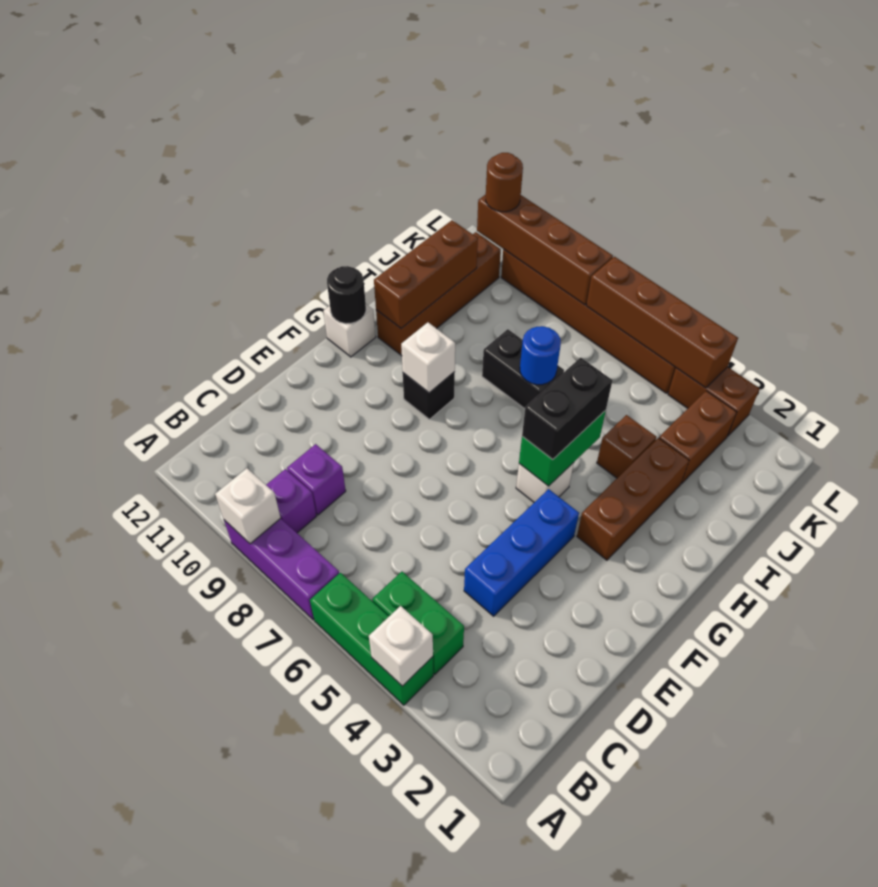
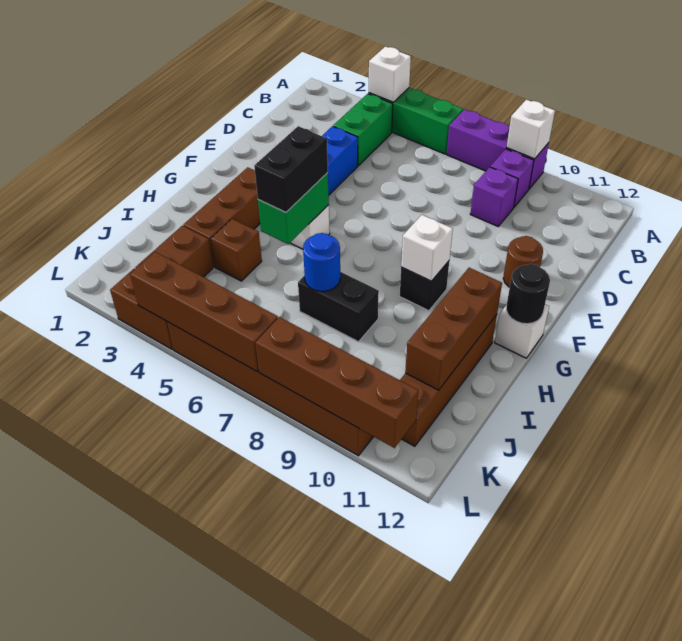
green 1x2 brick [372,572,464,674] -> green 1x2 brick turned to [333,94,393,166]
brown 1x1 round brick [486,153,523,212] -> brown 1x1 round brick moved to [503,236,543,287]

